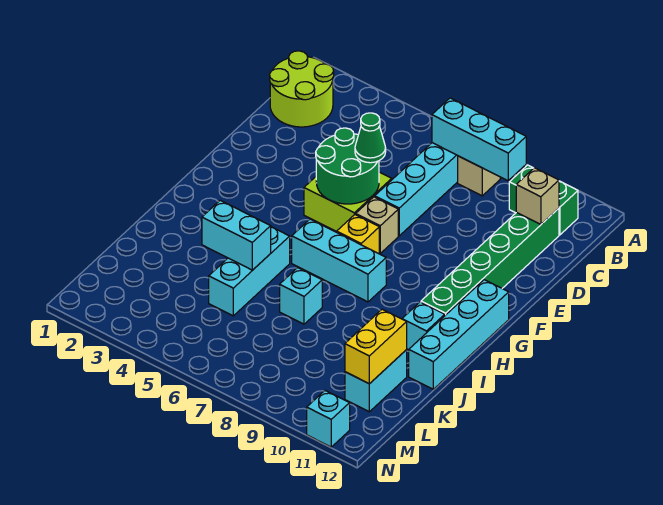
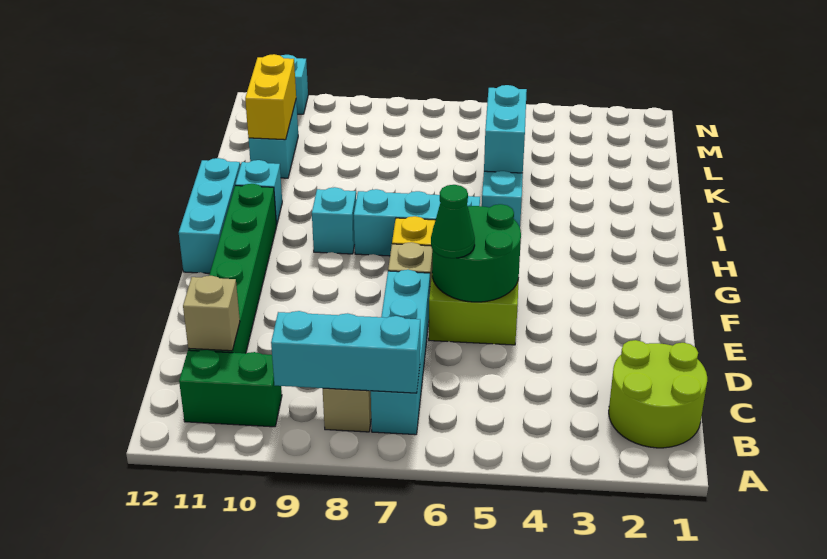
cyan 1x4 brick [409,280,509,389] -> cyan 1x3 brick [179,158,240,273]
cyan 1x2 brick [202,200,271,270] -> cyan 1x2 brick turned to [484,85,527,173]
cyan 1x1 brick [280,268,322,324] -> cyan 1x1 brick moved to [312,187,356,254]

